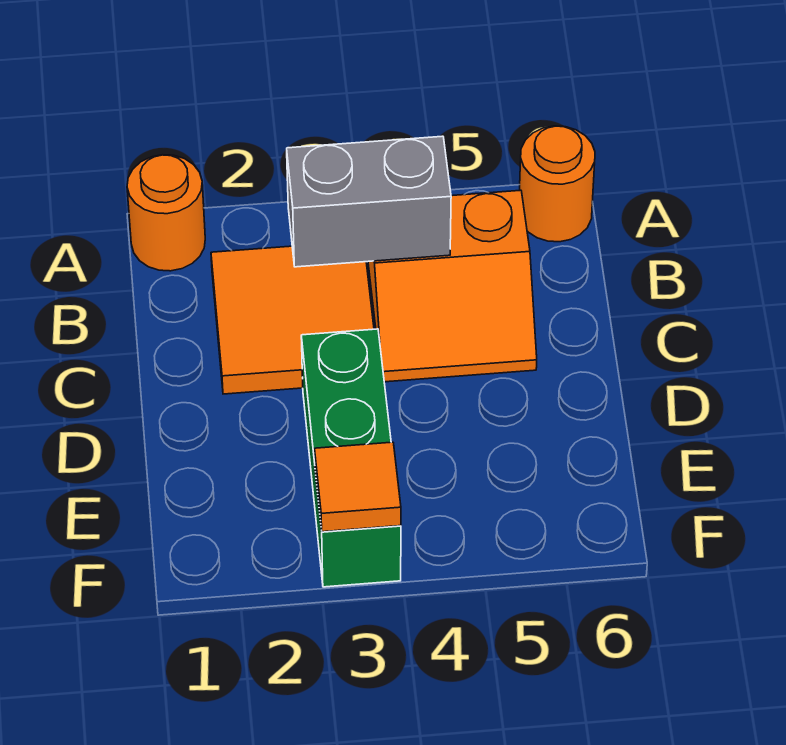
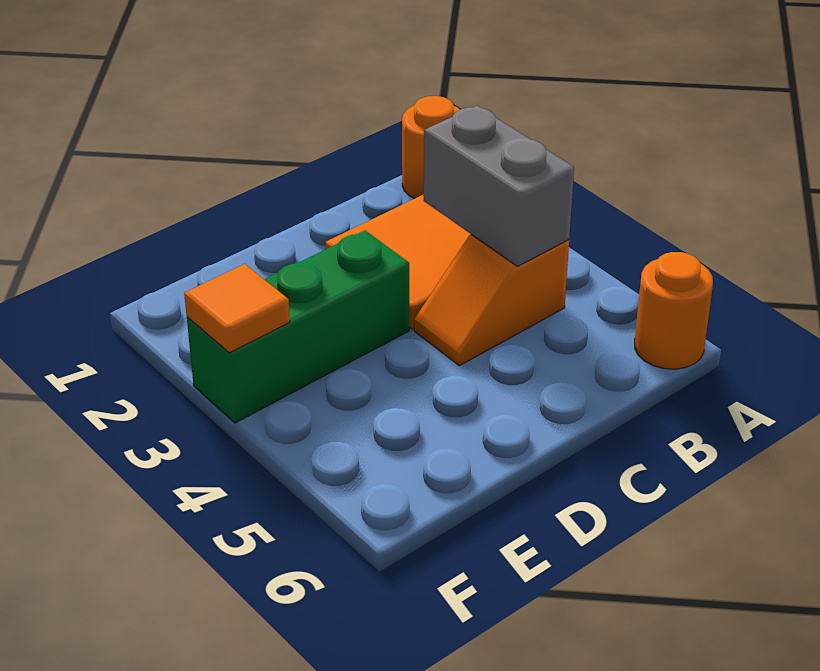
orange 2x2 slope [368,190,537,382] -> orange 1x2 slope [414,235,569,366]

